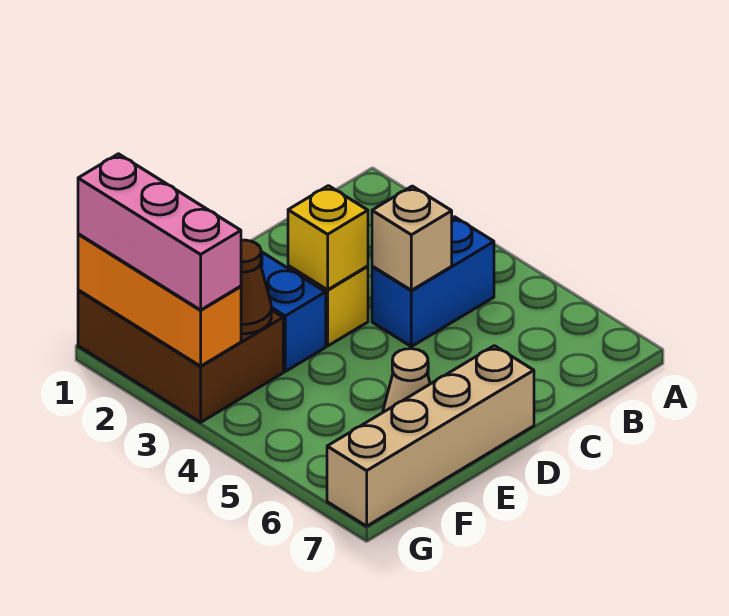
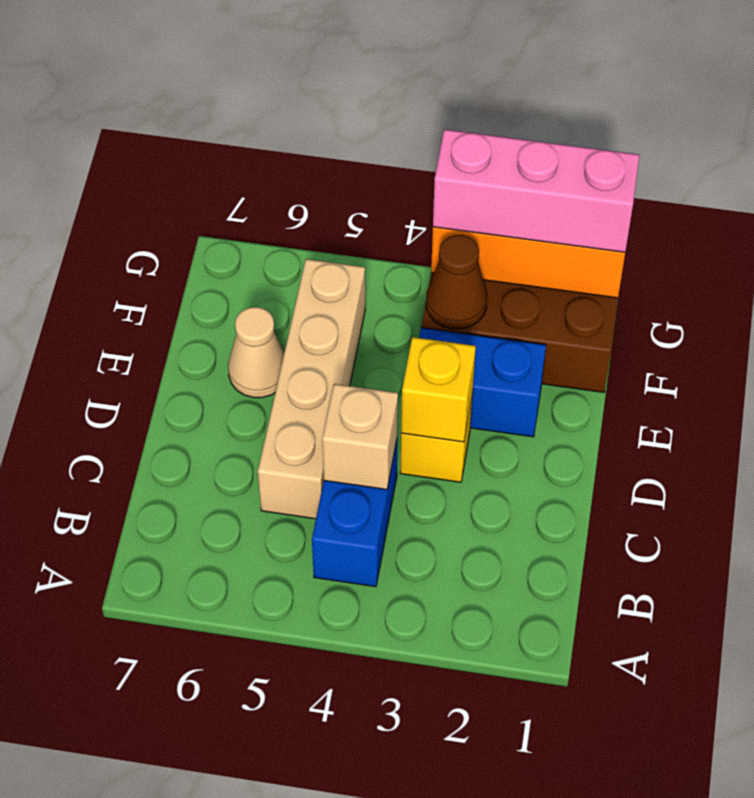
tan 1x4 brick [327,346,534,526] -> tan 1x4 brick moved to [258,259,365,519]

